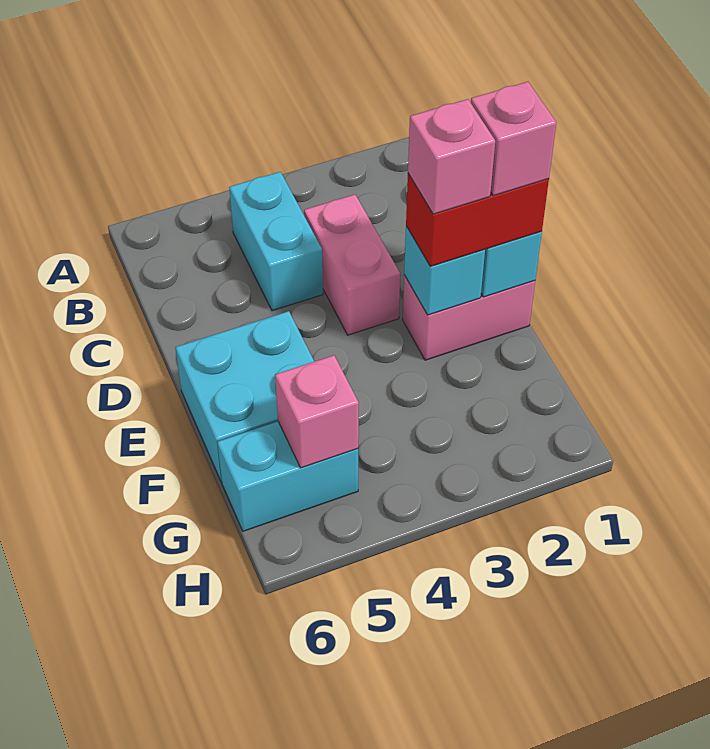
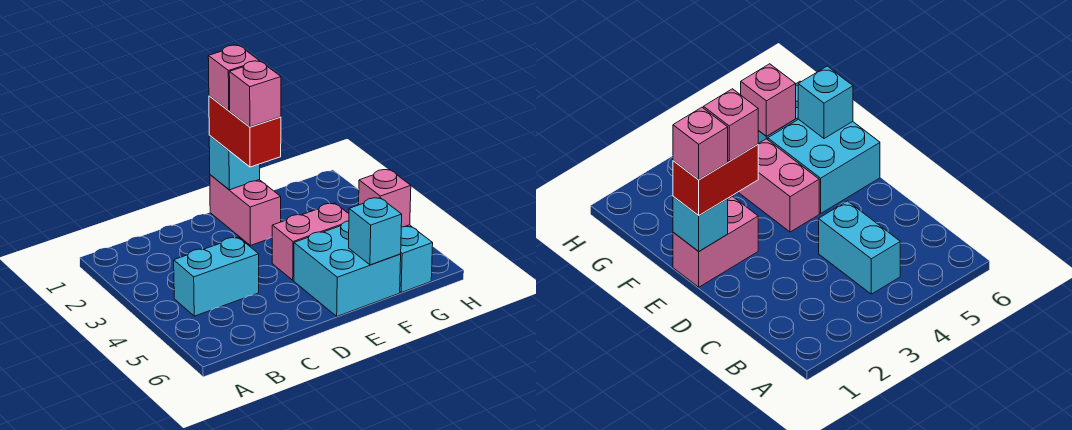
pink 1x2 brick [304,195,400,335] -> pink 1x2 brick moved to [272,203,349,280]
cyan 1x1 brick [404,226,485,315] -> cyan 1x1 brick moved to [349,198,402,265]

